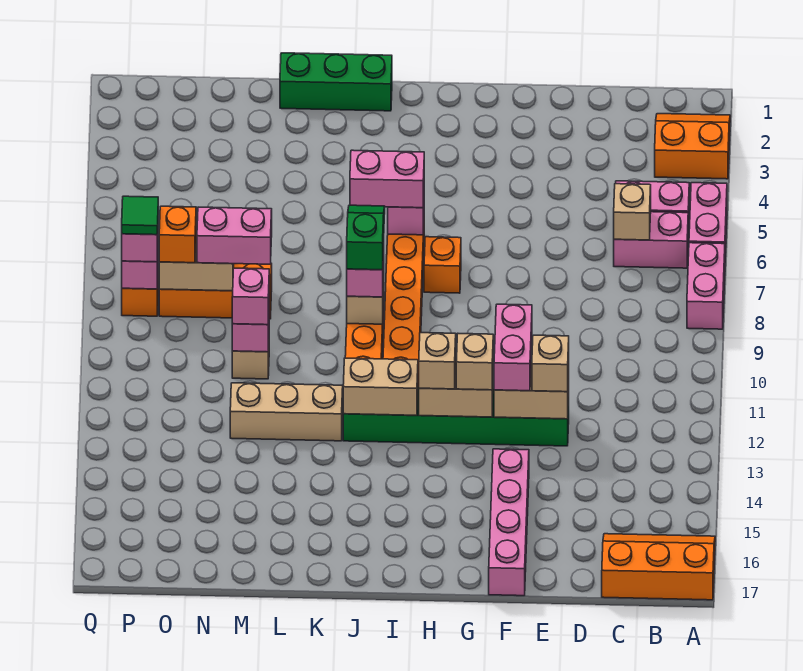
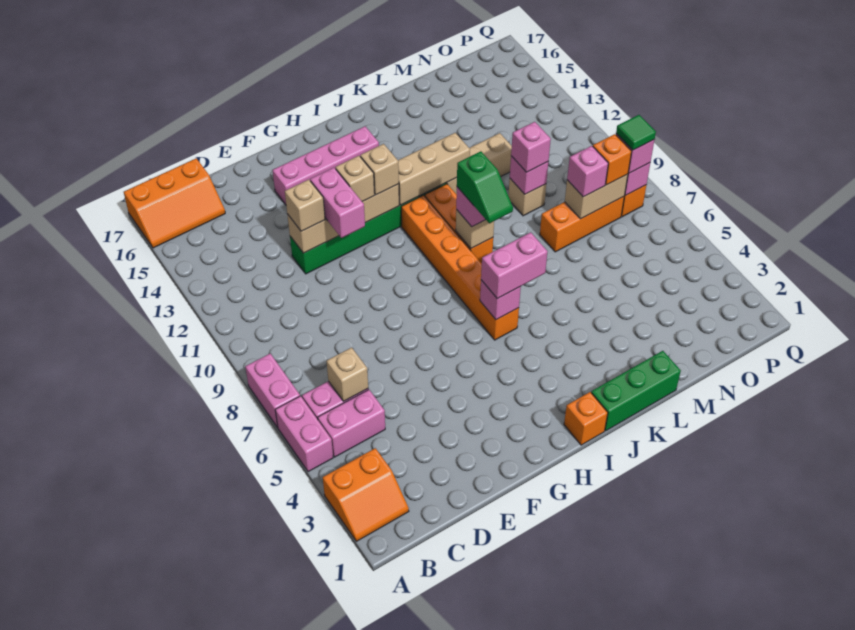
pink 1x4 brick [489,449,529,596] -> pink 1x4 brick turned to [272,126,379,205]
orange 1x1 brick [424,237,461,293] -> orange 1x1 brick moved to [564,392,608,445]
tan 1x2 brick [343,358,418,415] -> tan 1x3 brick [398,133,470,205]
pink 1x2 brick [197,207,272,264] -> pink 1x1 brick [567,146,608,197]

